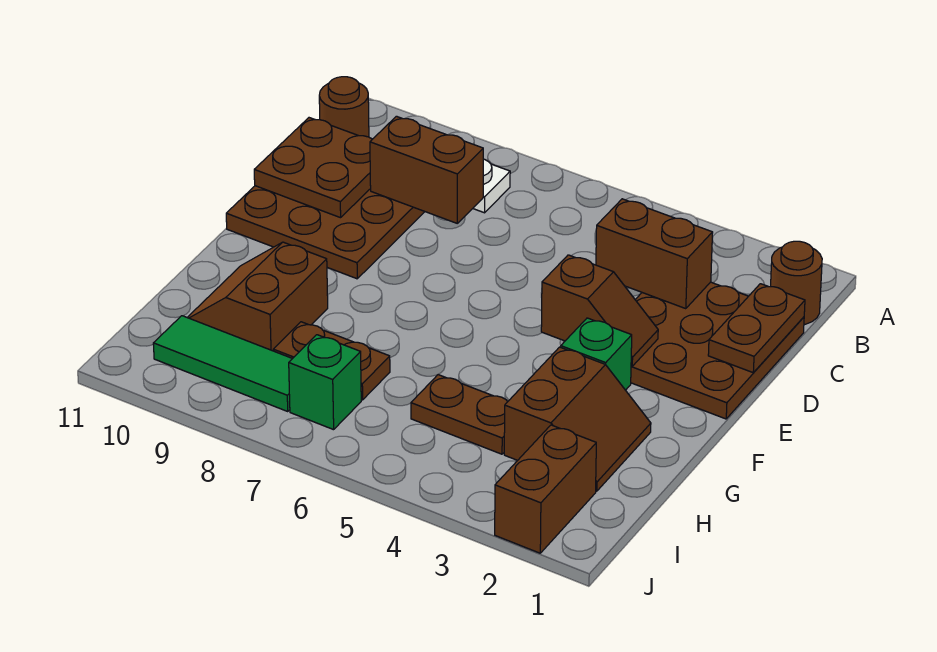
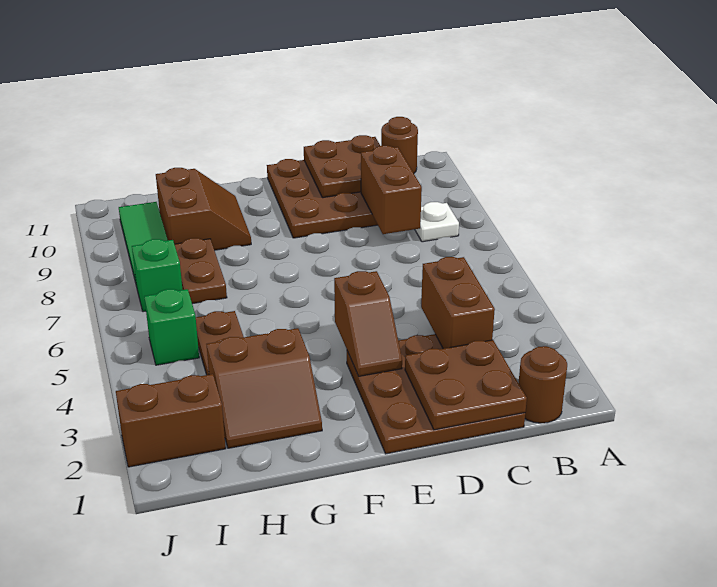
brown 1x2 plate [708,284,805,372] -> brown 2x2 plate [405,340,527,430]
green 1x1 brick [561,318,632,390] -> green 1x1 brick moved to [144,289,199,365]
brown 2x2 slope [187,242,328,351] -> brown 2x2 slope turned to [156,168,251,250]

